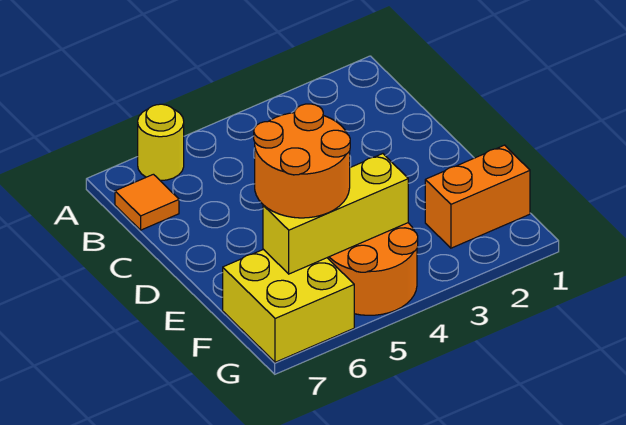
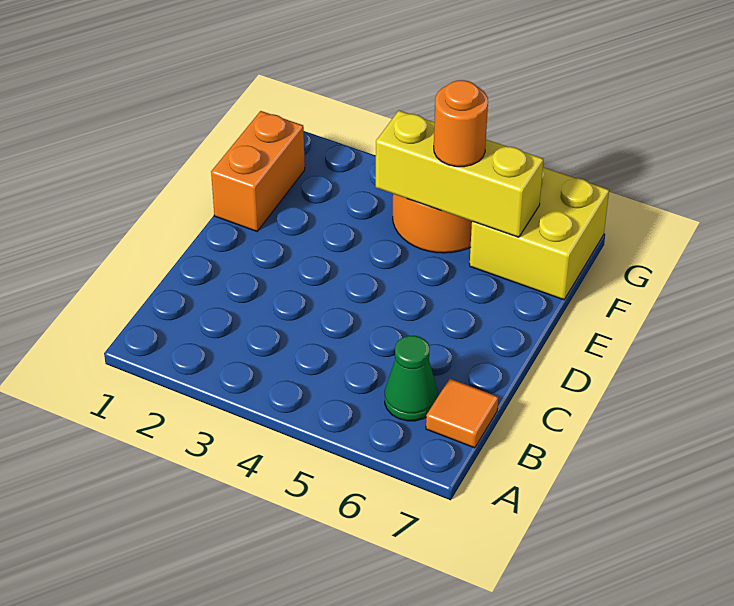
yellow 1x1 round brick [138,104,184,181] -> none
none -> green 1x1 cone [385,336,438,421]
orange 2x2 round brick [254,104,350,218] -> orange 1x1 round brick [434,80,488,167]
orange 1x2 brick [425,145,530,248] -> orange 1x2 brick turned to [211,111,305,231]

